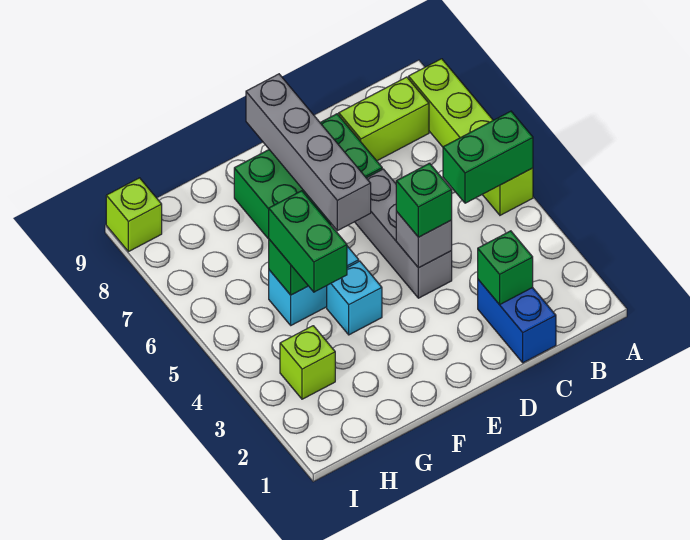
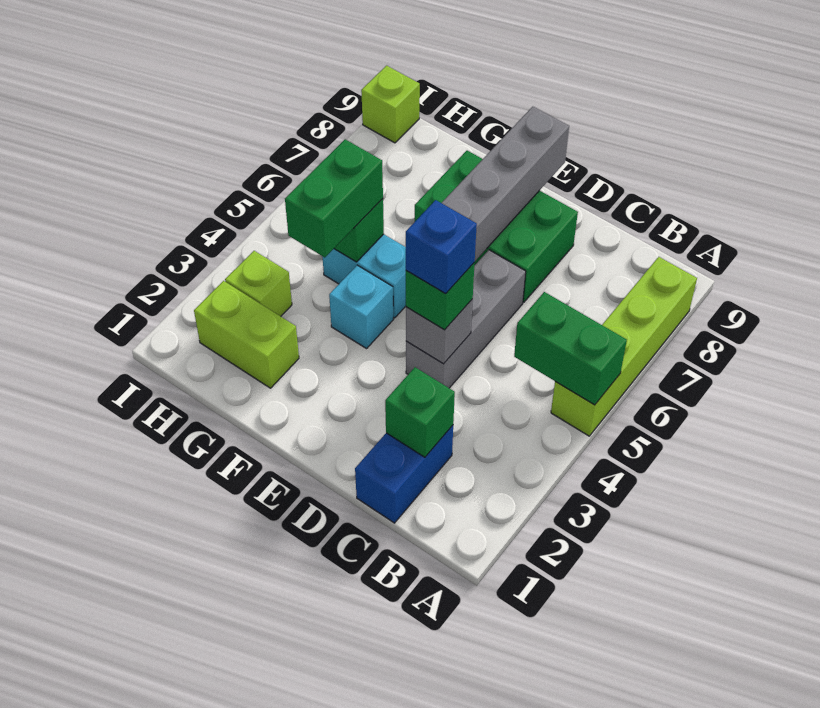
lime 1x2 brick [339,77,429,161] -> lime 1x2 brick moved to [194,281,299,388]
none -> blue 1x1 brick [406,200,477,293]

